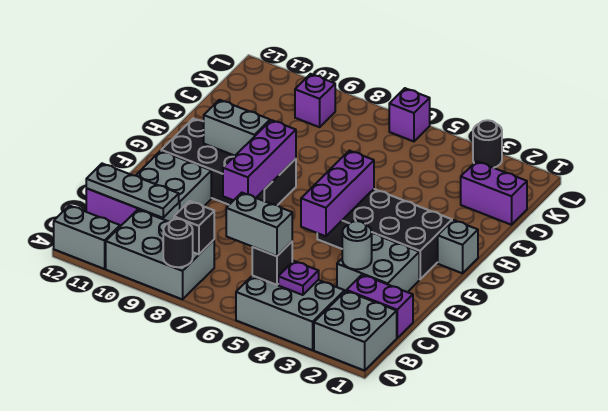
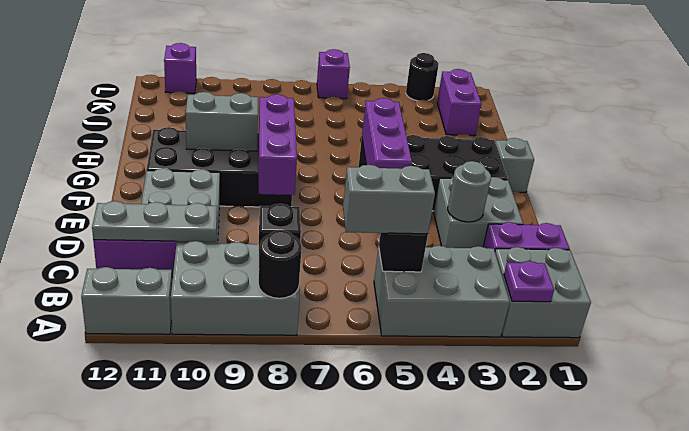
purple 1x1 plate [278,261,319,295] -> purple 1x1 plate moved to [504,261,554,302]
purple 1x2 brick [461,161,527,225] -> purple 1x2 brick turned to [437,69,481,136]
purple 1x1 brick [295,74,335,127] -> purple 1x1 brick moved to [164,43,196,93]

